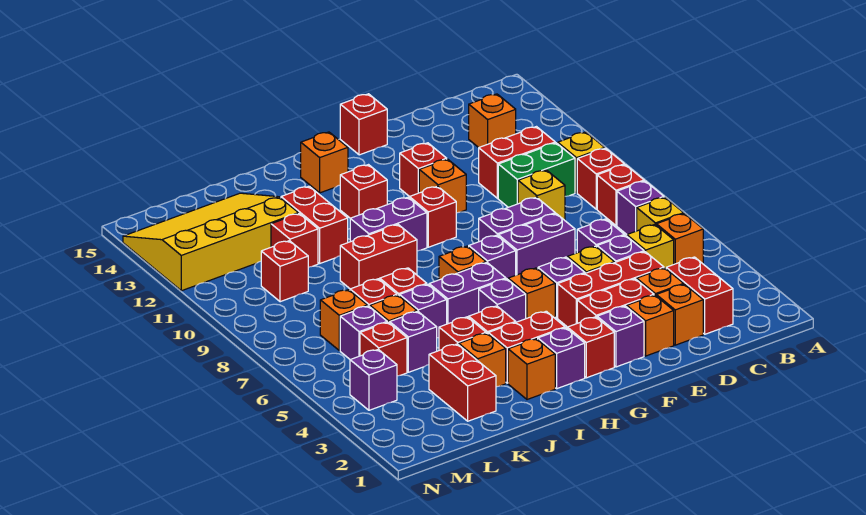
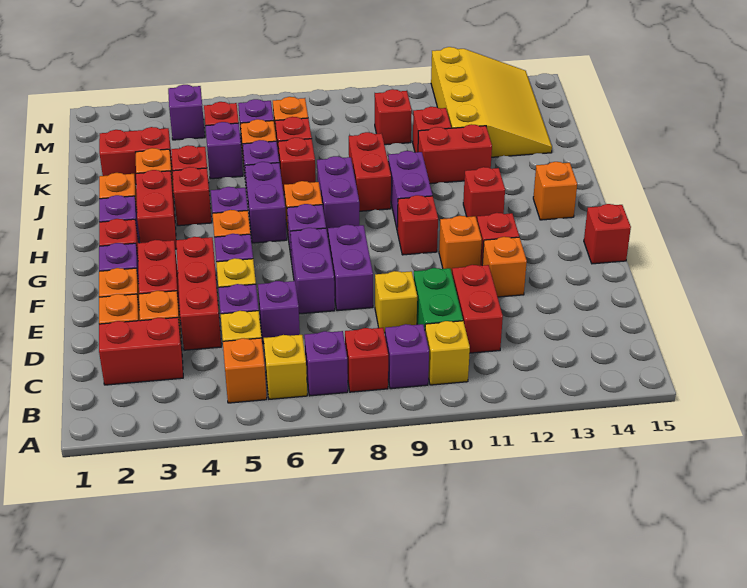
red 1x1 brick [577,148,624,209] -> purple 1x1 brick [385,324,429,389]
orange 1x1 brick [469,94,516,148] -> orange 1x1 brick moved to [482,237,527,297]
none -> purple 1x2 brick [317,156,359,236]

